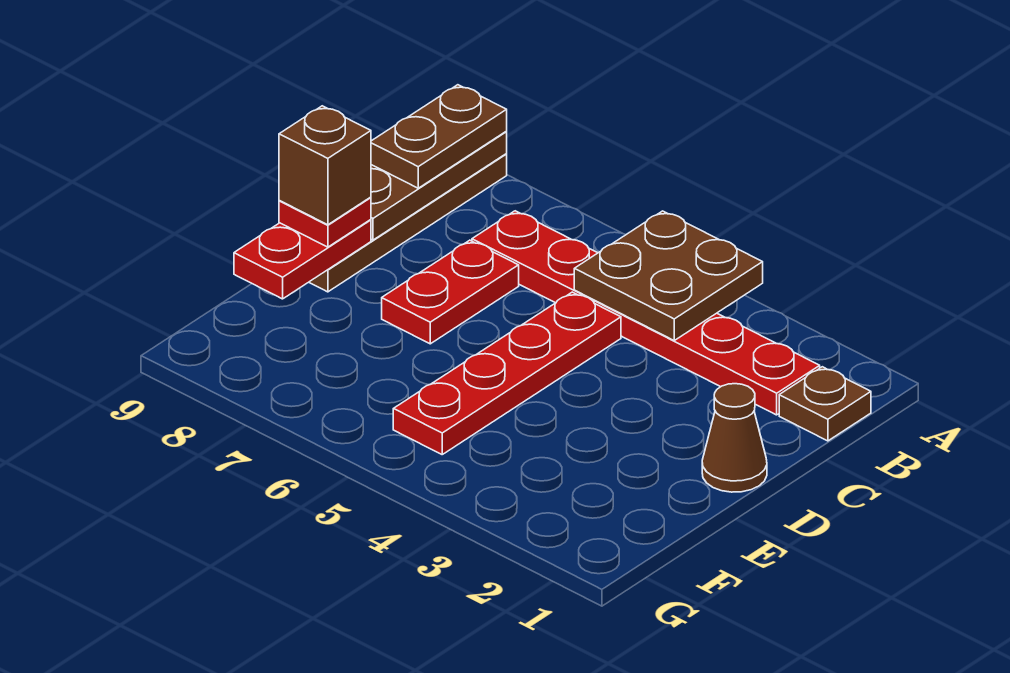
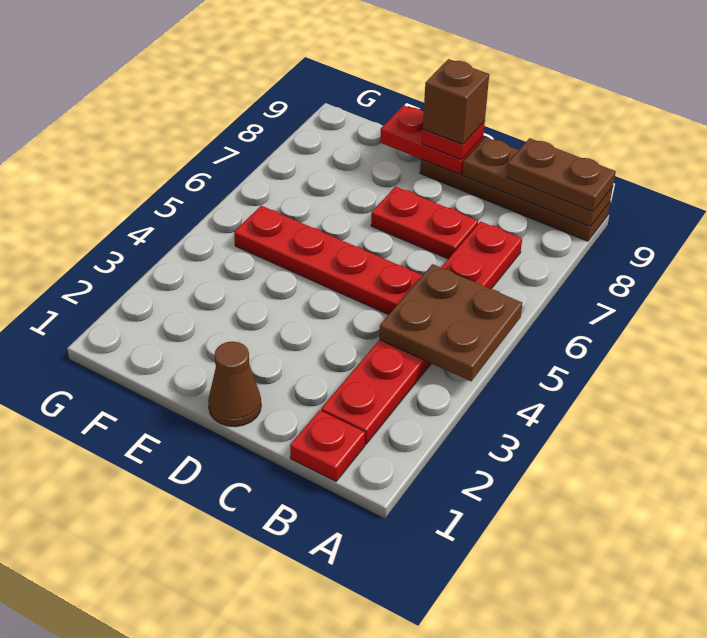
brown 1x1 plate [779,367,871,441] -> red 1x1 plate [290,410,365,481]

